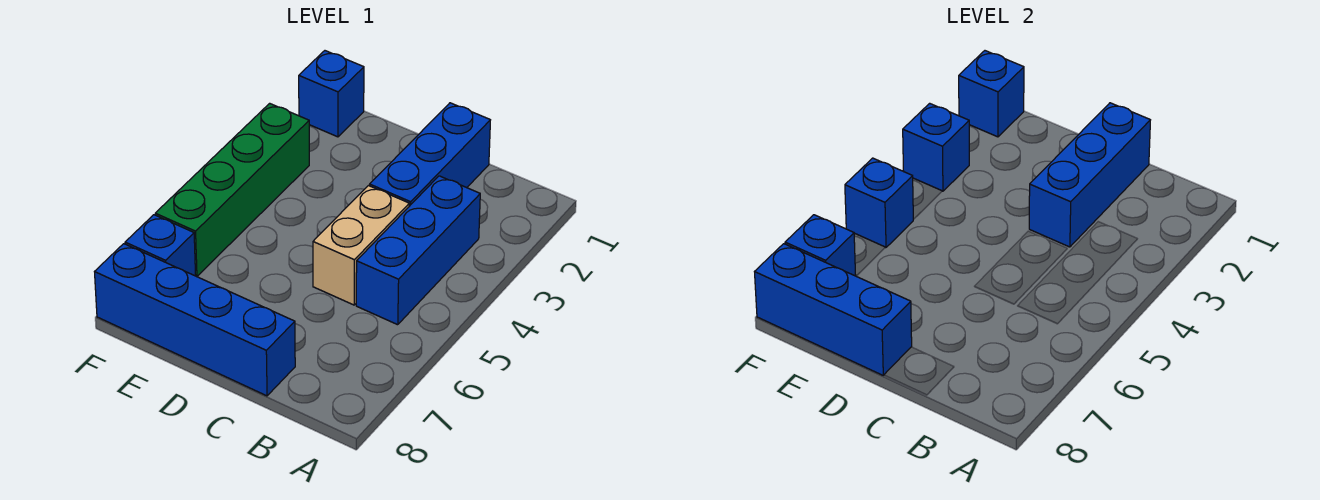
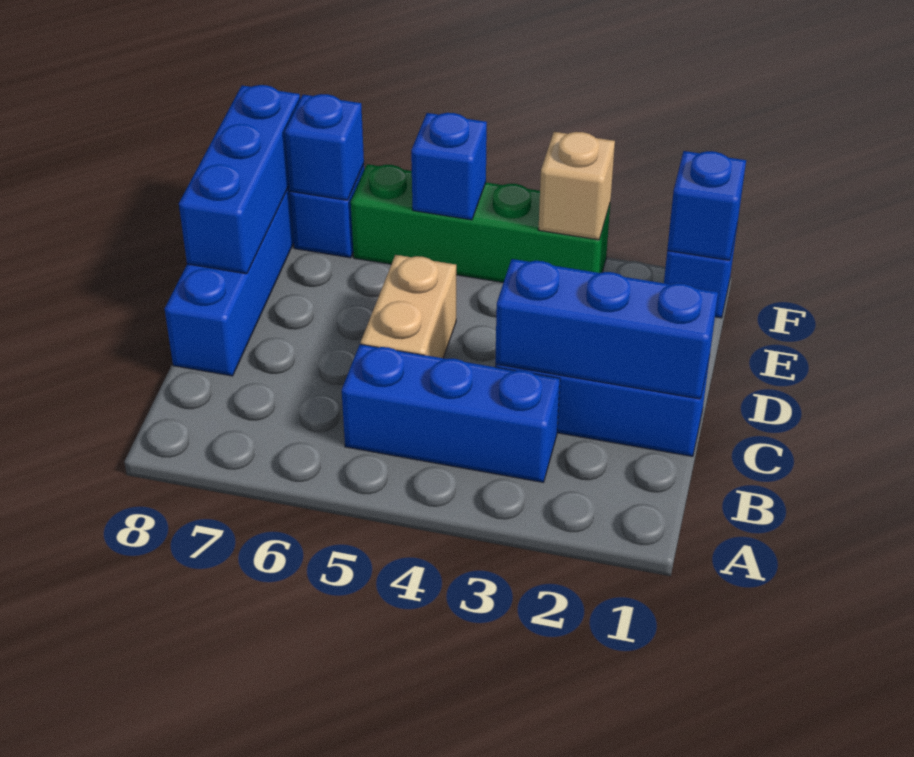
tan 1x2 brick [313,186,409,305] -> tan 1x2 brick turned to [361,255,456,358]
blue 1x1 brick [903,103,969,191] -> tan 1x1 brick [539,132,615,240]

